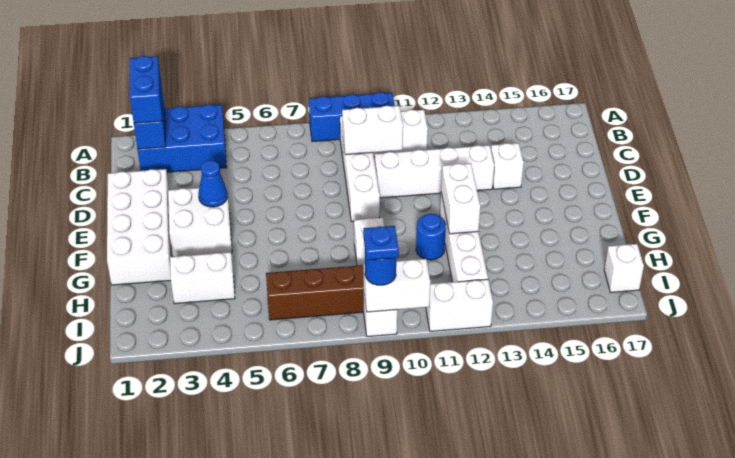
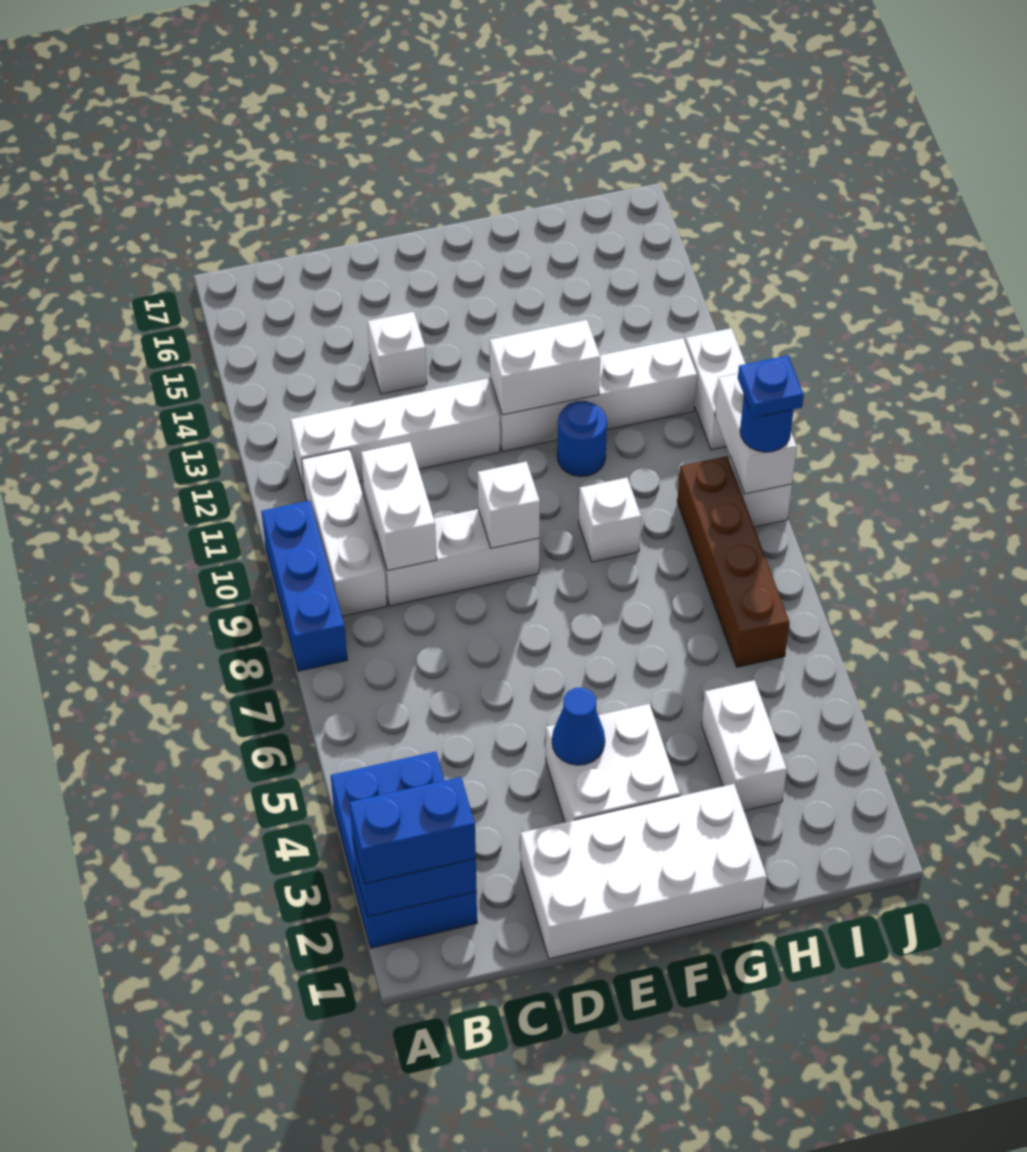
white 1x4 brick [375,145,494,198] -> white 1x4 brick turned to [291,379,500,493]
white 1x1 brick [604,244,644,292] -> white 1x1 brick moved to [478,461,540,548]

